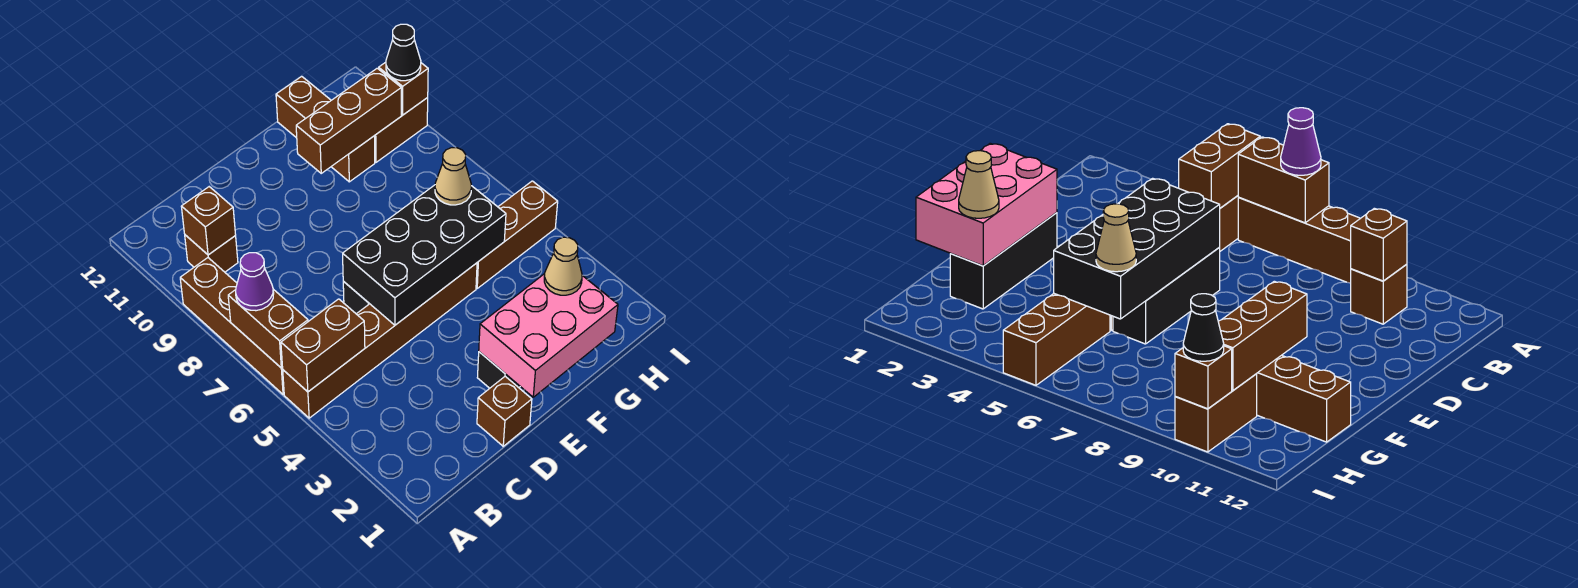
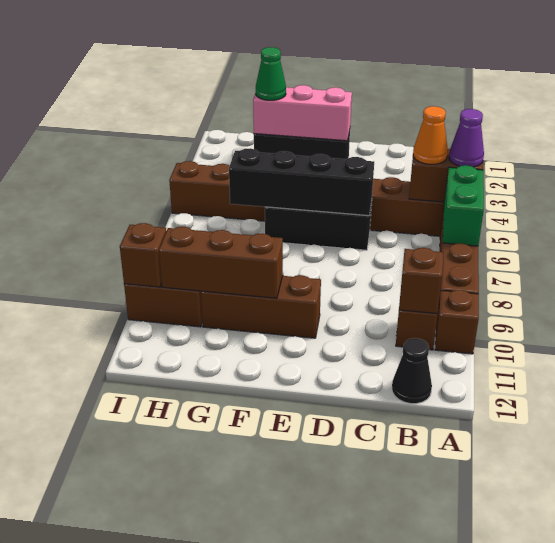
brown 1x2 brick [228,289,308,368] -> green 1x2 brick [443,165,484,246]
purple 1x1 cone [236,253,274,311] -> purple 1x1 cone moved to [449,109,484,167]
none -> orange 1x1 cone [413,106,448,164]
brown 1x1 brick [477,376,532,446] -> brown 1x1 brick moved to [435,290,479,354]
black 2x4 brick [343,185,506,325] -> black 1x4 brick [229,148,374,216]
pink 2x3 brick [479,274,618,397] -> pink 1x3 brick [253,85,352,141]
tan 1x1 cone [544,237,582,295] -> green 1x1 cone [256,47,286,100]
tan 1x1 cone [435,148,471,205] -> none
brown 1x3 brick [276,76,375,182] -> brown 1x3 brick turned to [201,275,321,338]
black 1x1 cone [386,24,421,81] -> black 1x1 cone moved to [392,338,432,404]

